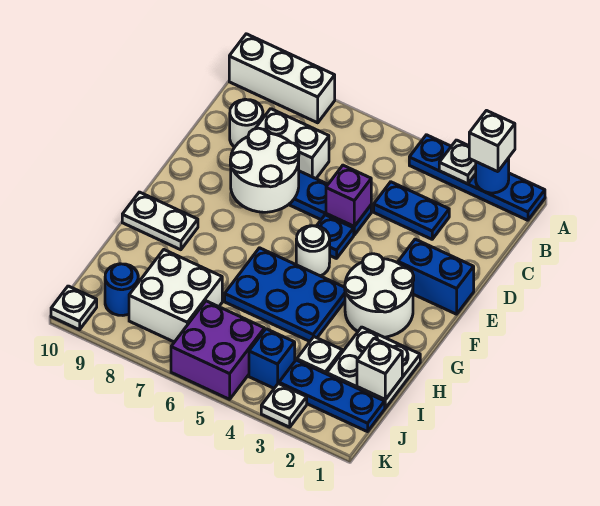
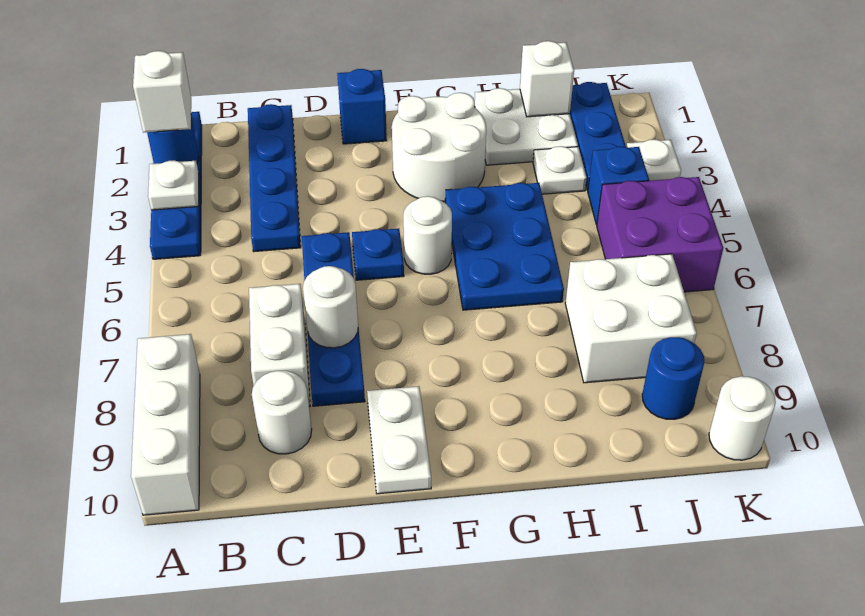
blue 1x2 plate [374,182,449,239] -> blue 1x4 plate [248,104,301,252]
purple 1x1 brick [326,165,371,226] -> none
white 2x2 round brick [230,128,299,212] -> white 1x1 round brick [303,266,358,348]
blue 1x2 brick [398,239,474,314] -> blue 1x1 brick [337,69,387,144]
white 1x2 plate [122,192,198,250] -> white 1x2 plate moved to [367,386,431,494]
white 1x1 plate [51,286,97,330] -> white 1x1 round brick [709,376,776,460]

